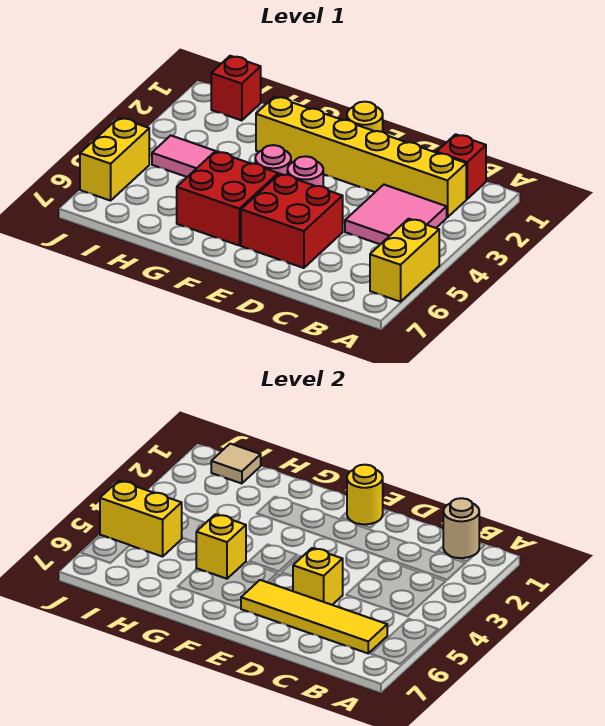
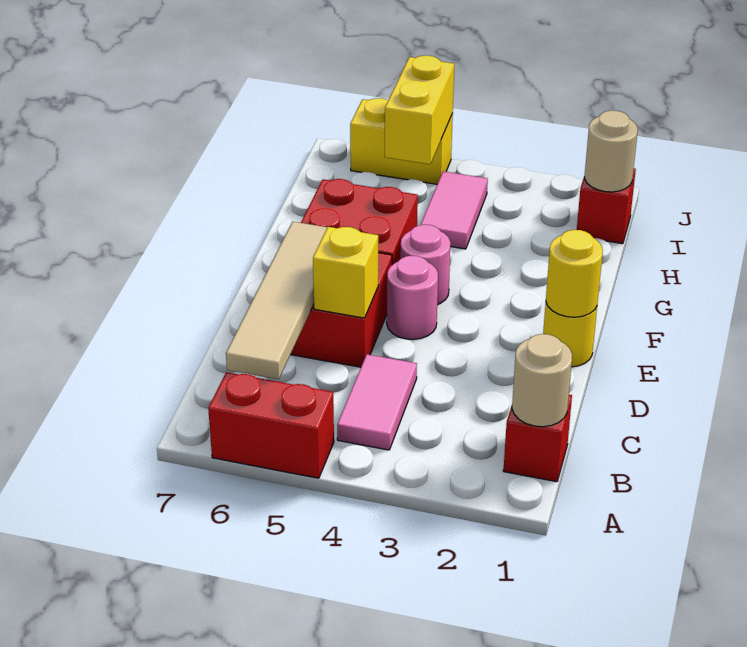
yellow 1x2 brick [370,219,439,302] -> red 1x2 brick [208,372,334,478]
yellow 1x6 brick [256,96,466,217] -> none
pink 2x2 tile [345,185,447,244] -> pink 1x2 tile [337,354,417,450]
yellow 1x4 tile [241,580,387,653] -> tan 1x4 tile [226,222,327,379]
yellow 1x1 brick [196,514,246,579] -> none
tan 1x1 tile [211,444,261,484] -> tan 1x1 round brick [585,110,638,192]

